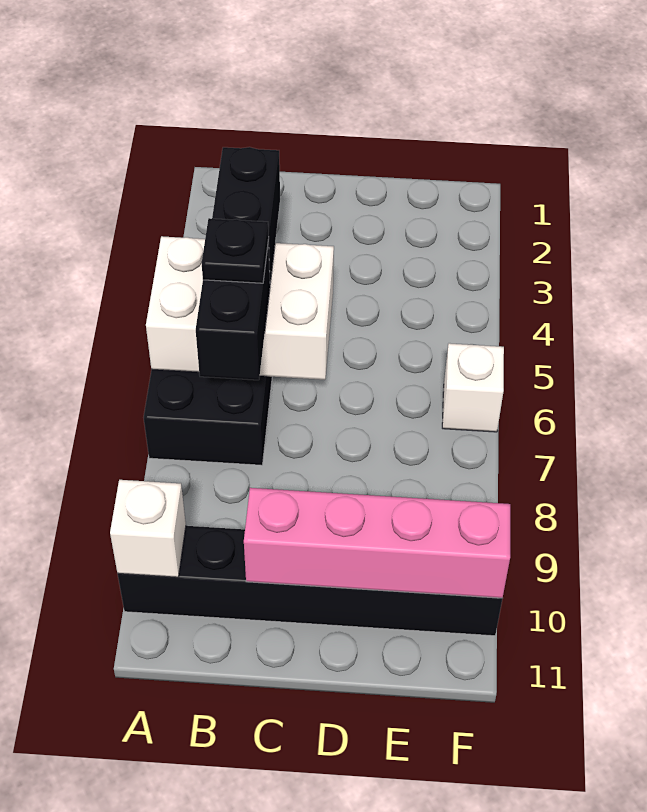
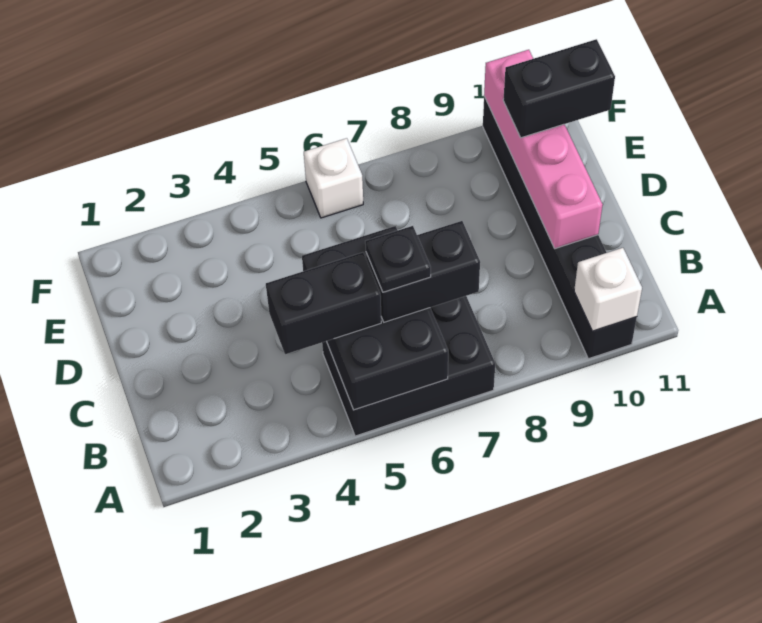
white 2x3 brick [146,236,334,380] -> black 2x3 brick [302,226,448,410]
none -> black 1x2 brick [503,39,615,138]

